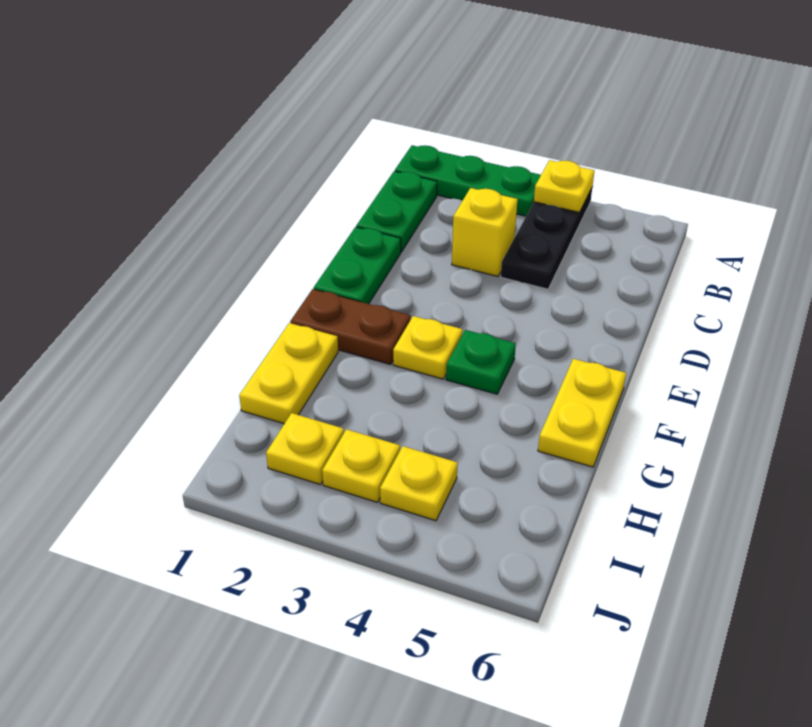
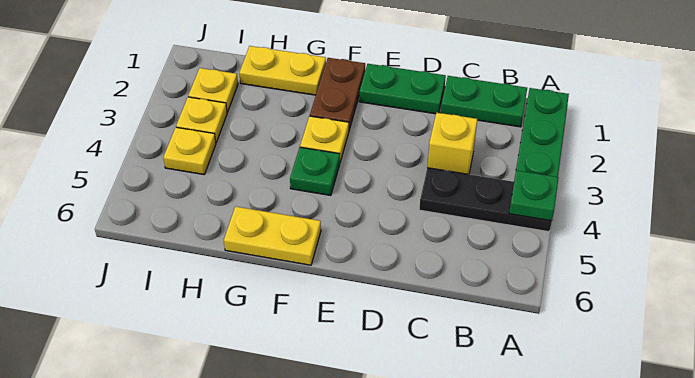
yellow 1x1 plate [534,160,595,212] -> green 1x1 plate [509,170,559,221]

